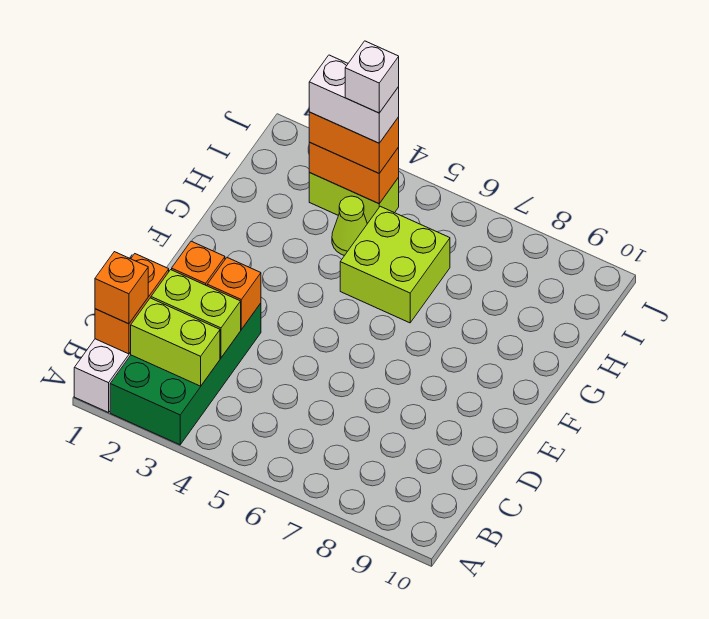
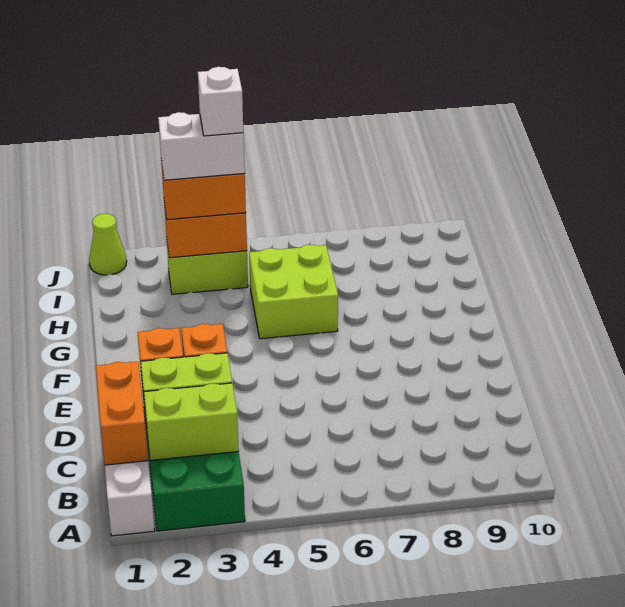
orange 1x1 brick [95,252,148,324] -> none
lime 1x1 cone [332,196,367,255] -> lime 1x1 cone moved to [89,214,127,275]

